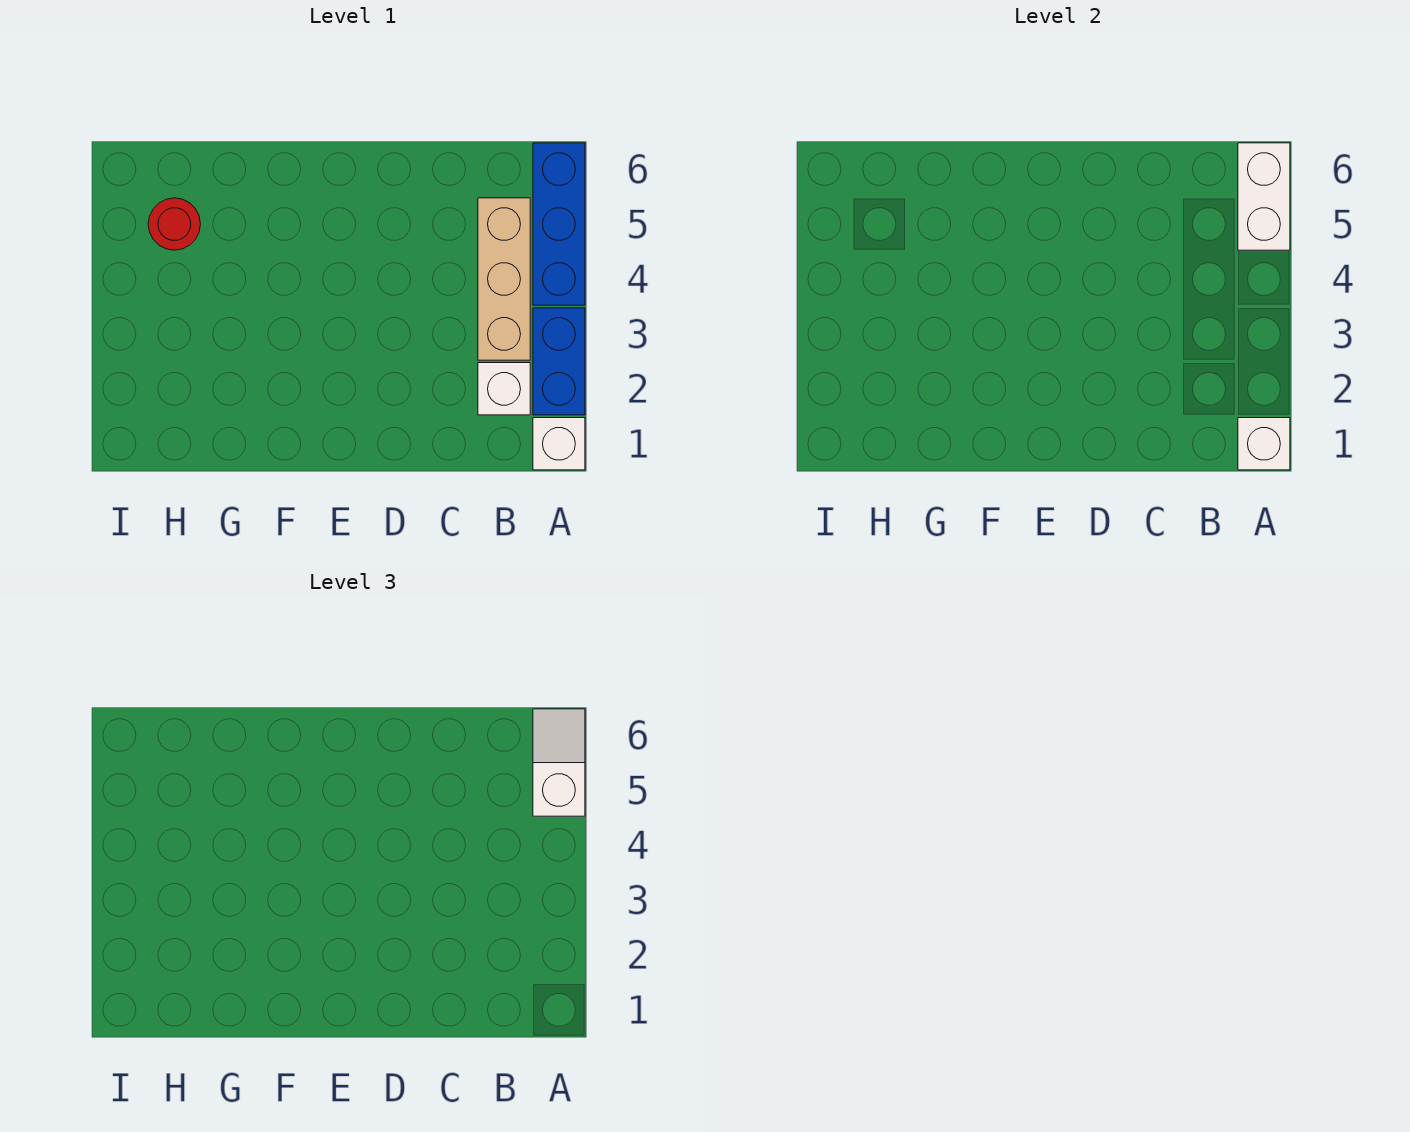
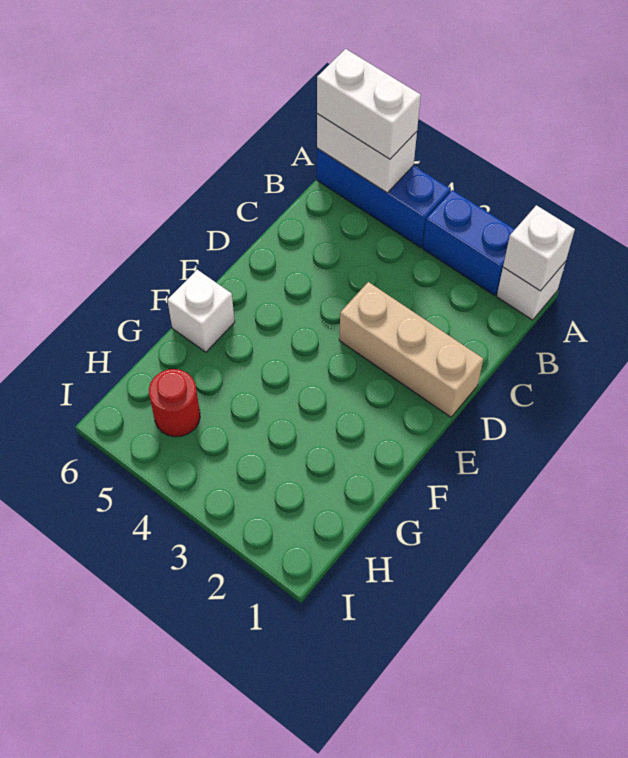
white 1x2 slope [533,709,585,816] -> white 1x2 brick [317,49,421,159]
white 1x1 brick [478,363,530,415] -> white 1x1 brick moved to [167,270,235,352]
tan 1x3 brick [478,198,530,360] -> tan 1x3 brick moved to [339,282,483,417]

